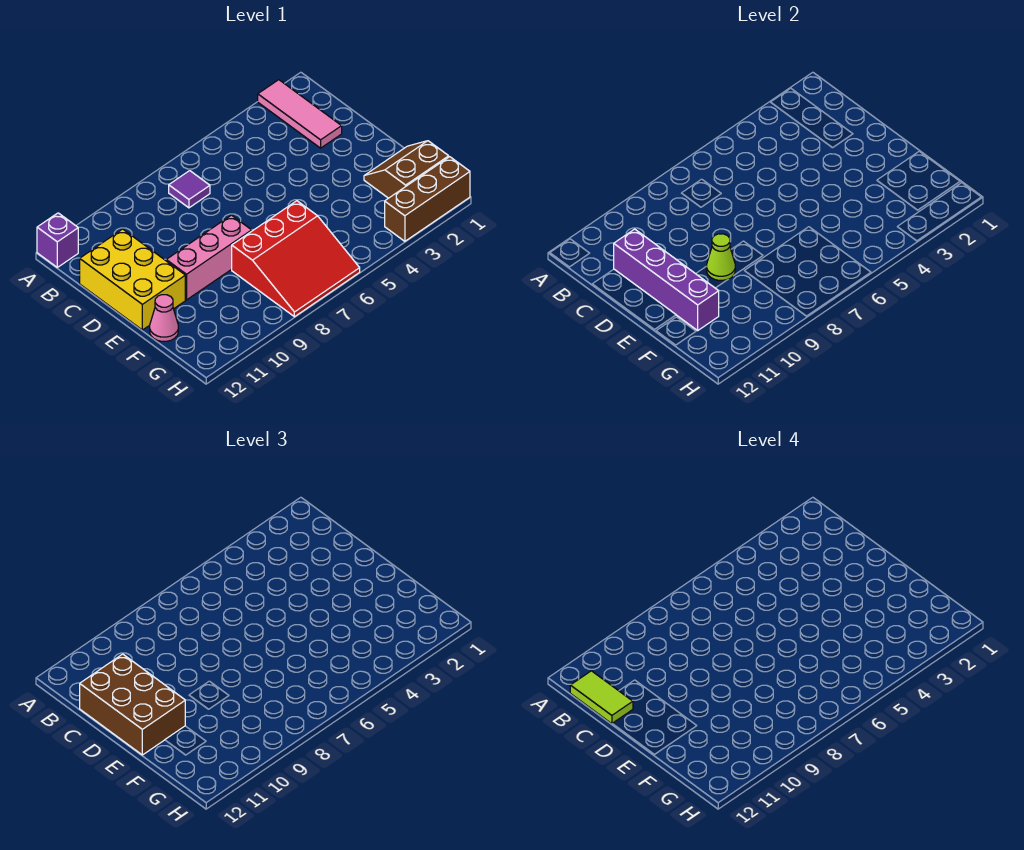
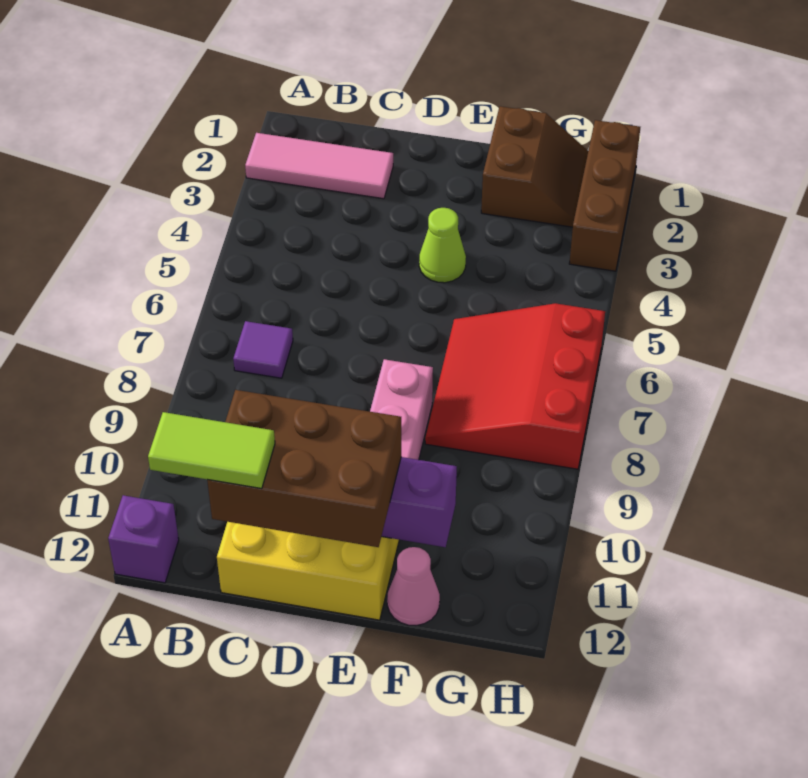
lime 1x1 cone [707,234,735,280] -> lime 1x1 cone moved to [419,208,466,283]
brown 2x2 slope [364,141,449,198] -> brown 2x2 slope turned to [481,106,588,227]
red 3x3 slope [232,201,360,317] -> red 3x3 slope turned to [425,303,605,469]

